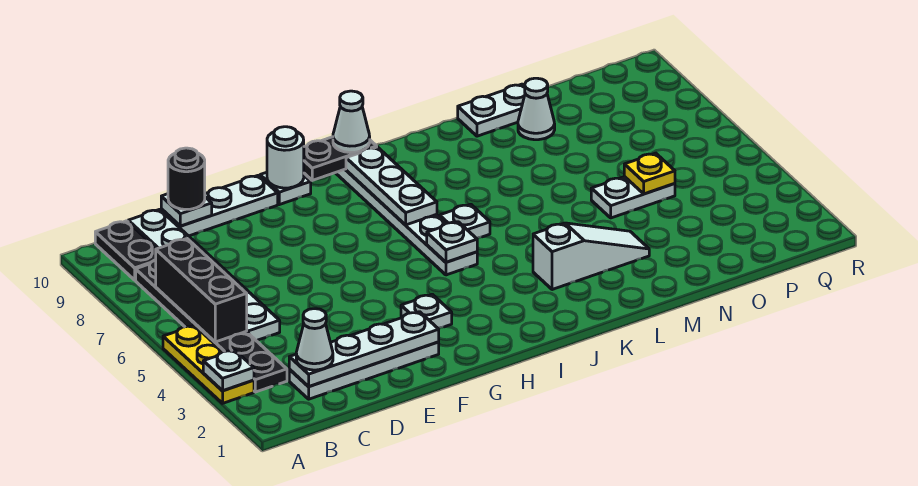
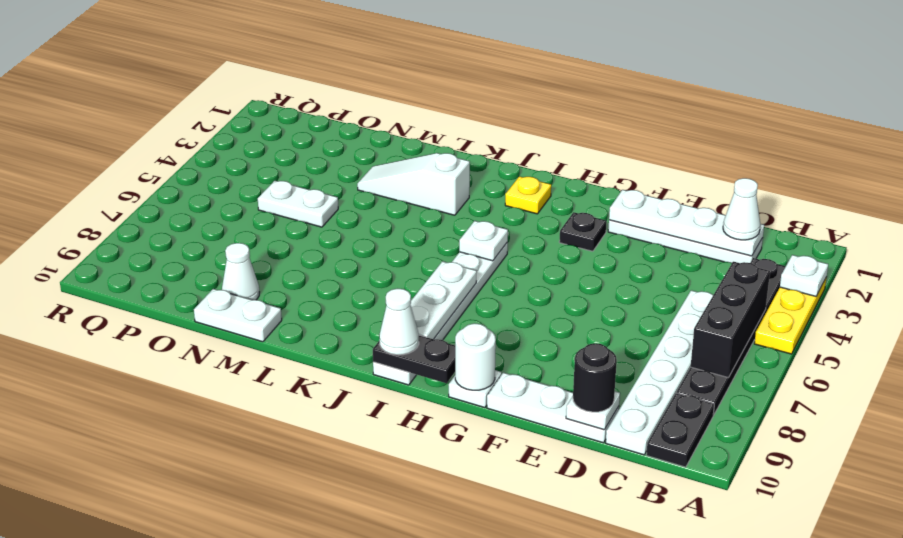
white 1x1 plate [401,294,452,329] -> black 1x1 plate [559,212,607,251]
white 1x1 plate [440,204,490,239] -> none
yellow 1x1 plate [624,153,675,194] -> yellow 1x1 plate moved to [505,176,551,214]

